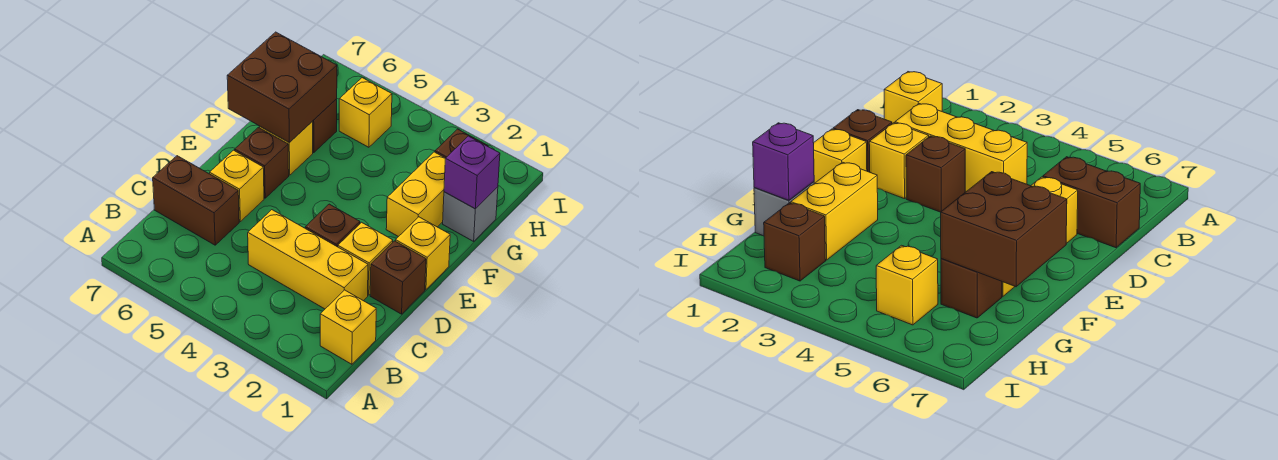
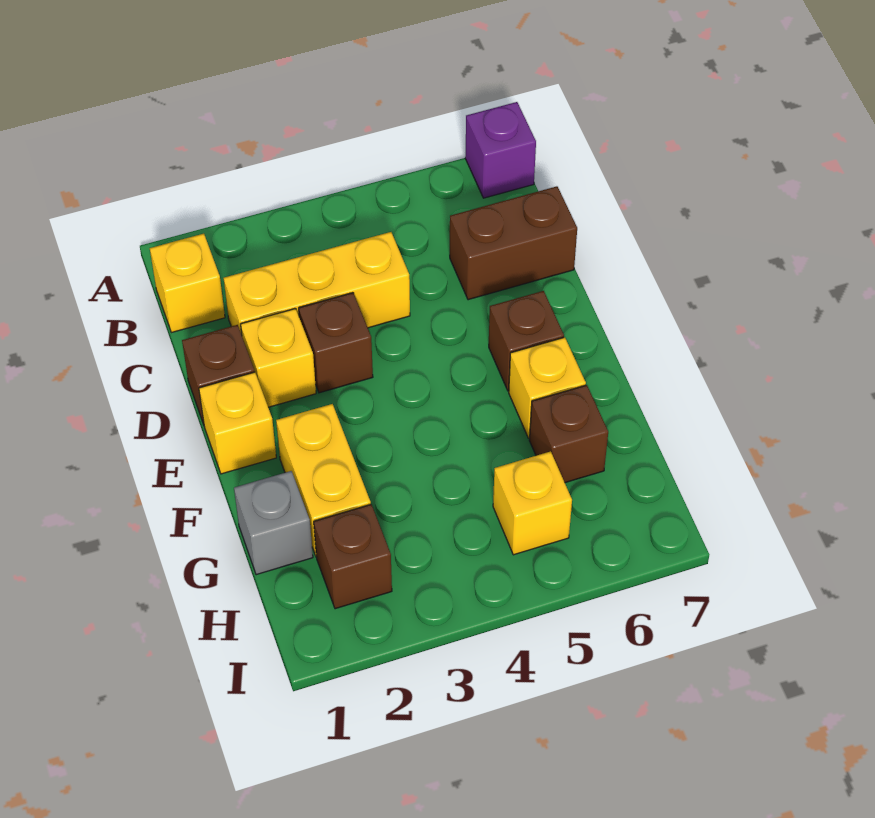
yellow 1x1 brick [210,150,264,222] -> none
brown 2x2 brick [227,32,337,143] -> none
purple 1x1 brick [444,136,500,209] -> purple 1x1 brick moved to [465,102,536,198]

